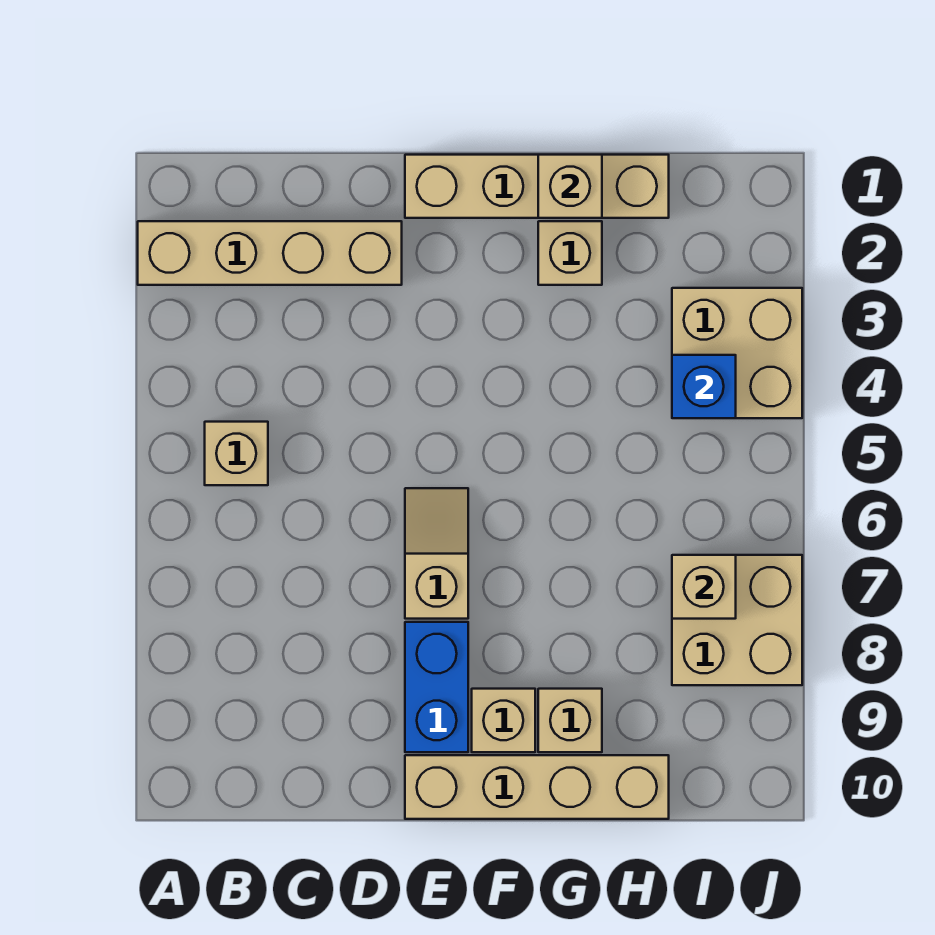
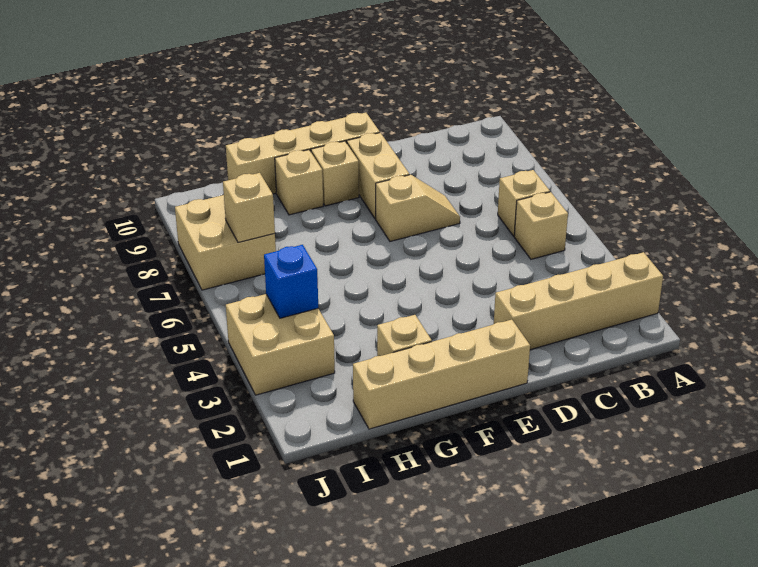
tan 1x2 slope [405,488,468,619] -> tan 1x2 slope turned to [376,175,460,241]
blue 1x2 brick [405,622,468,752] -> tan 1x2 brick [347,133,409,219]
tan 1x1 brick [538,155,602,218] -> tan 1x1 brick moved to [498,170,550,236]

